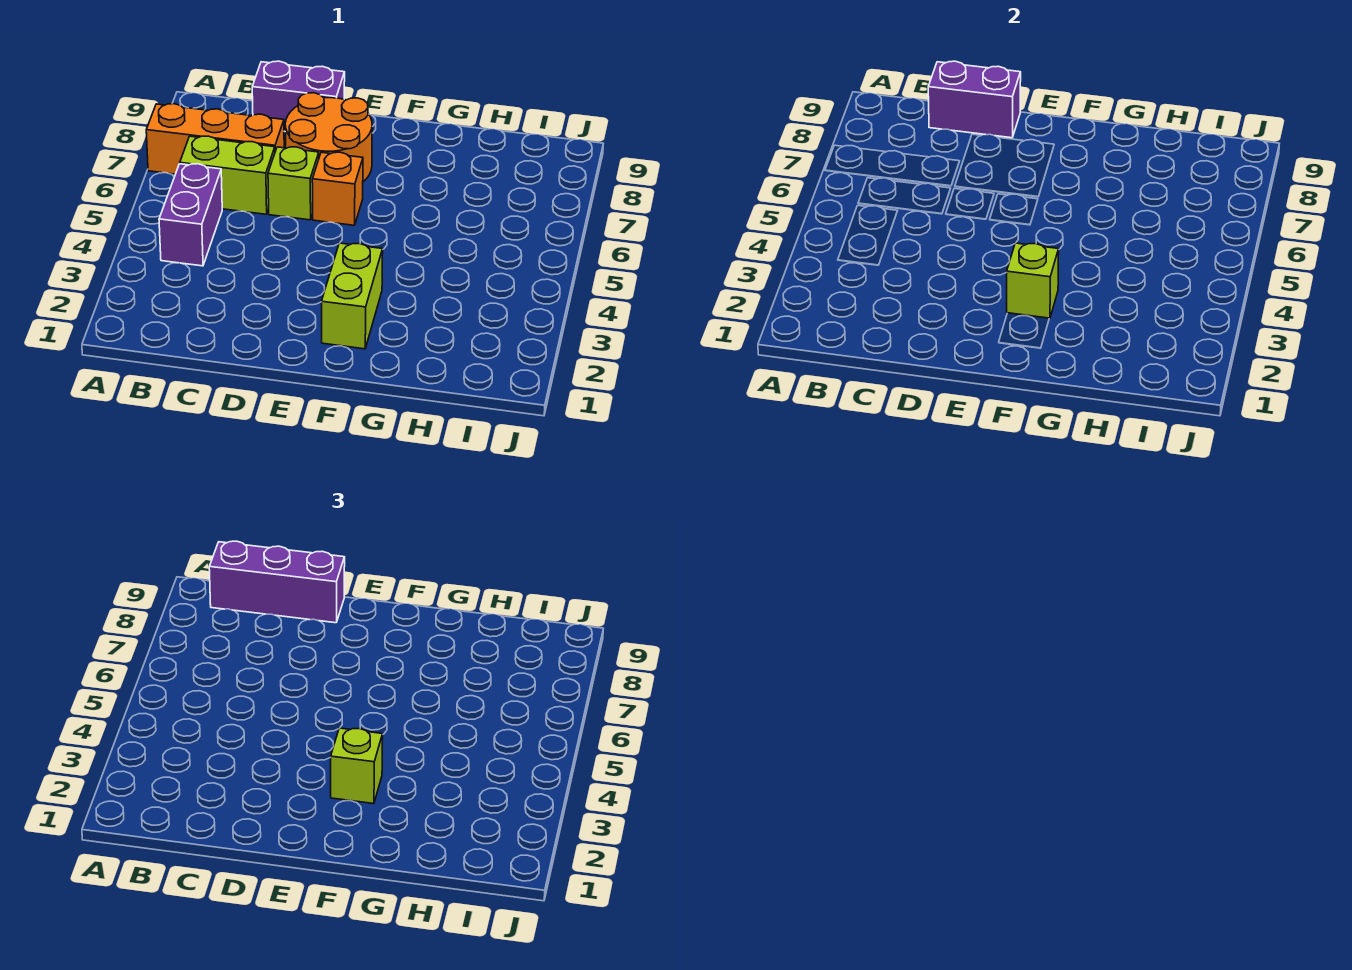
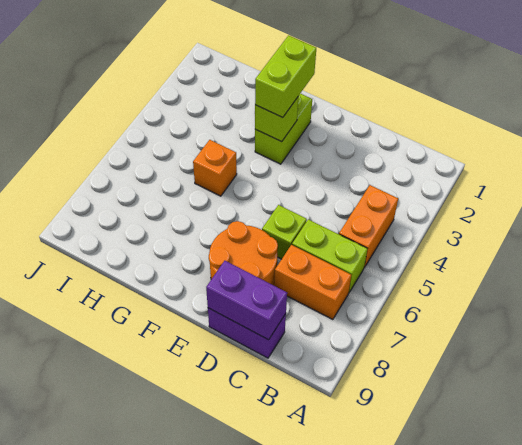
orange 1x3 brick [146,104,284,174] -> orange 1x2 brick [274,245,351,320]
purple 1x2 brick [159,164,222,266] -> orange 1x2 brick [339,185,398,267]
purple 1x3 brick [209,541,345,623] -> none
orange 1x1 brick [312,152,363,225] -> orange 1x1 brick moved to [193,140,237,196]
lime 1x1 brick [331,728,383,804] -> lime 1x2 brick [255,35,316,118]

